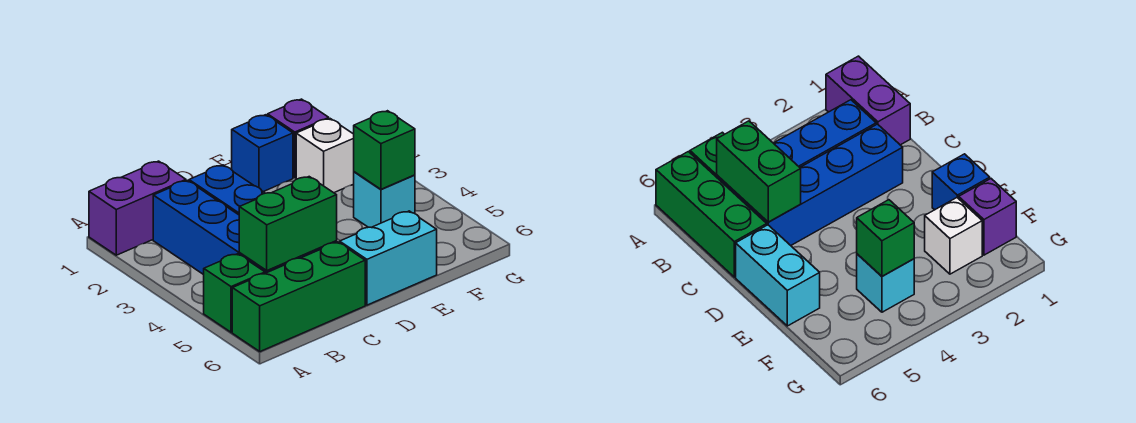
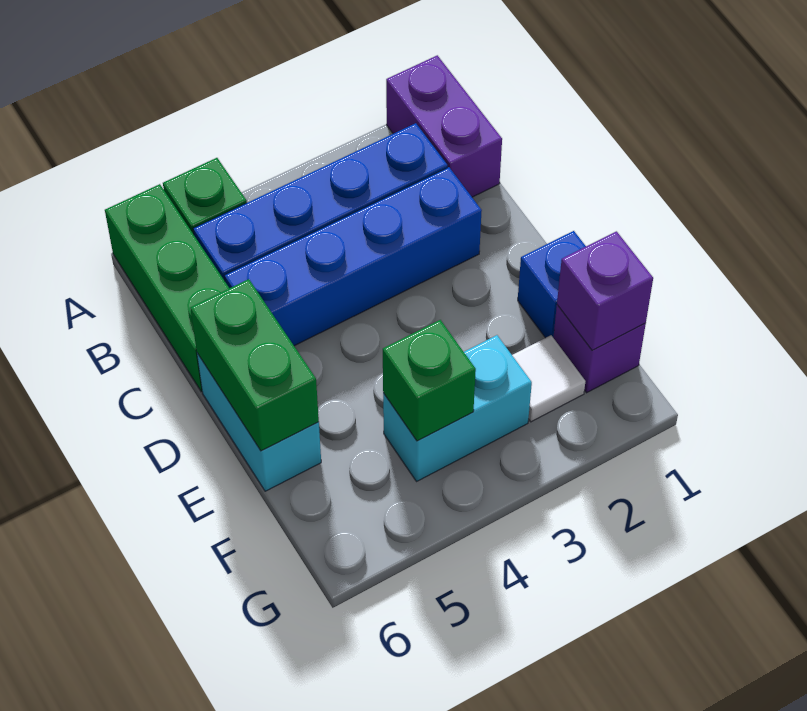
green 1x2 brick [239,177,337,271] -> green 1x2 brick moved to [190,279,319,451]
none -> purple 1x1 brick [557,231,653,351]
white 1x1 brick [296,119,354,193] -> white 1x1 tile [512,335,585,422]
cyan 1x1 brick [354,172,415,227] -> cyan 1x2 brick [383,335,532,481]

